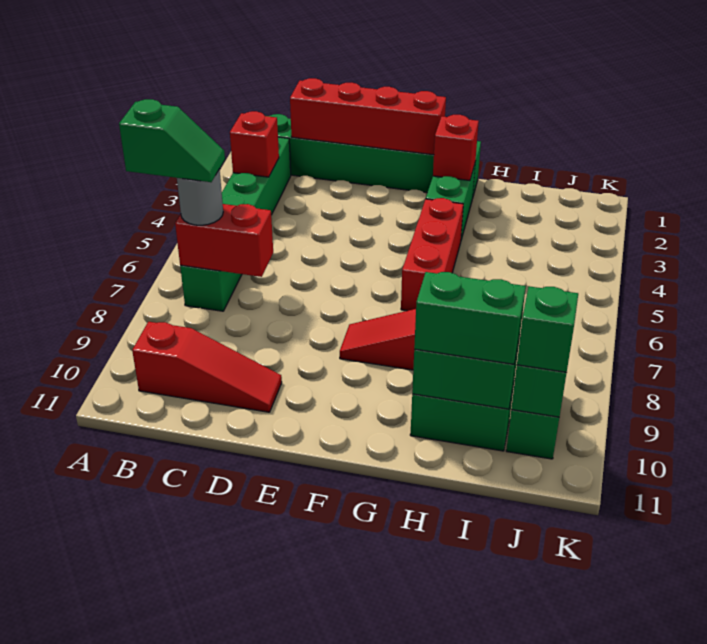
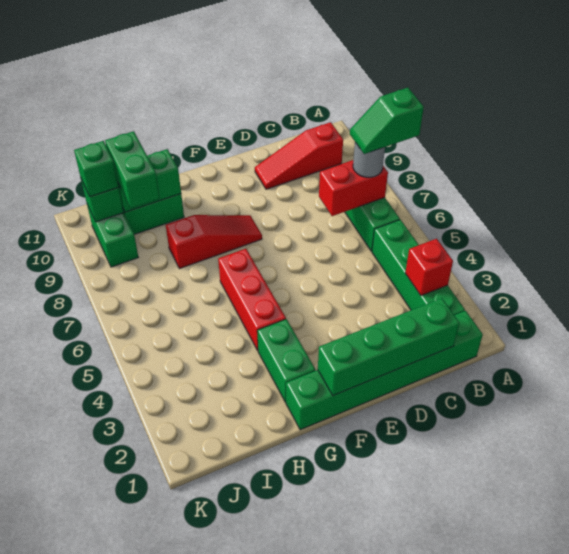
red 1x4 brick [290,78,446,155] -> green 1x4 brick [318,298,459,395]
red 1x1 brick [433,115,479,181] -> none
green 1x2 brick [414,272,526,364] -> green 1x2 brick turned to [105,131,160,208]

